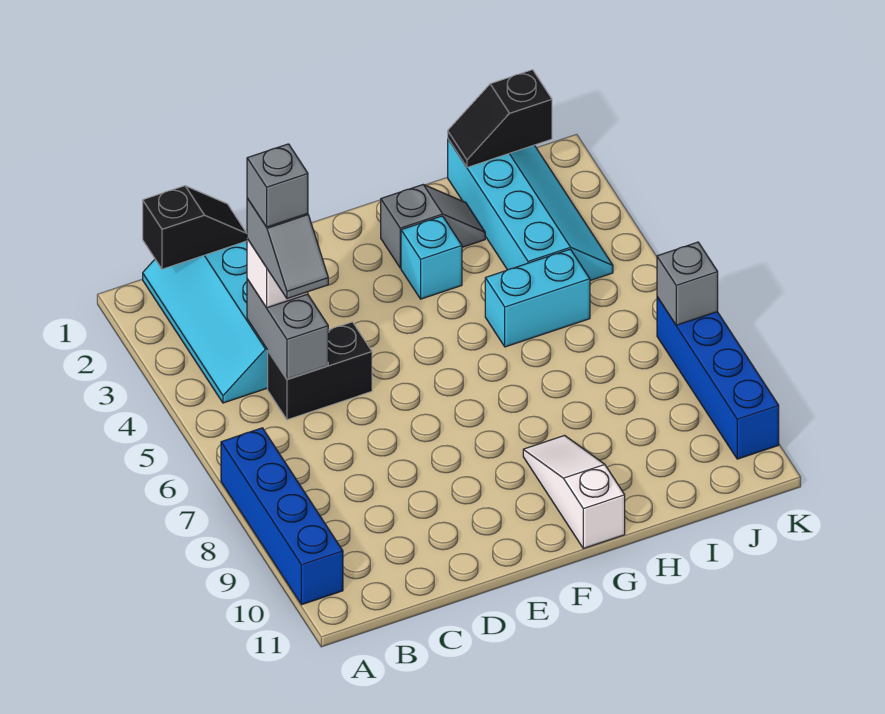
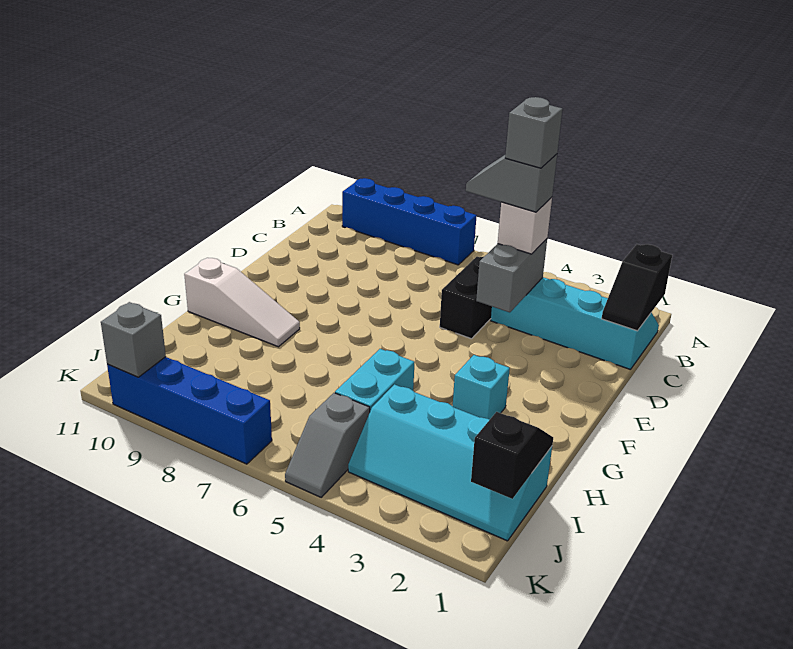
grey 1x2 brick [247,279,328,379] -> grey 1x2 brick turned to [476,239,547,312]
grey 1x2 slope [381,185,485,268] -> grey 1x2 slope moved to [285,393,370,497]
grey 1x1 brick [657,242,718,325] -> grey 1x1 brick moved to [101,302,166,377]

